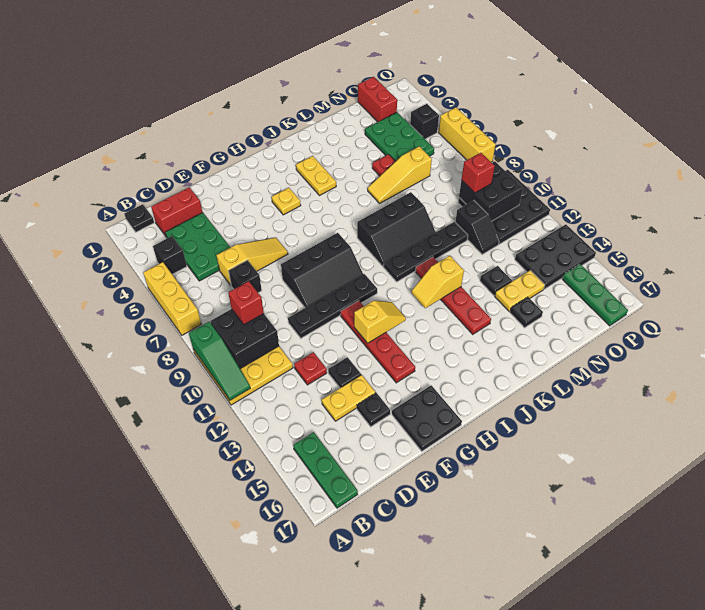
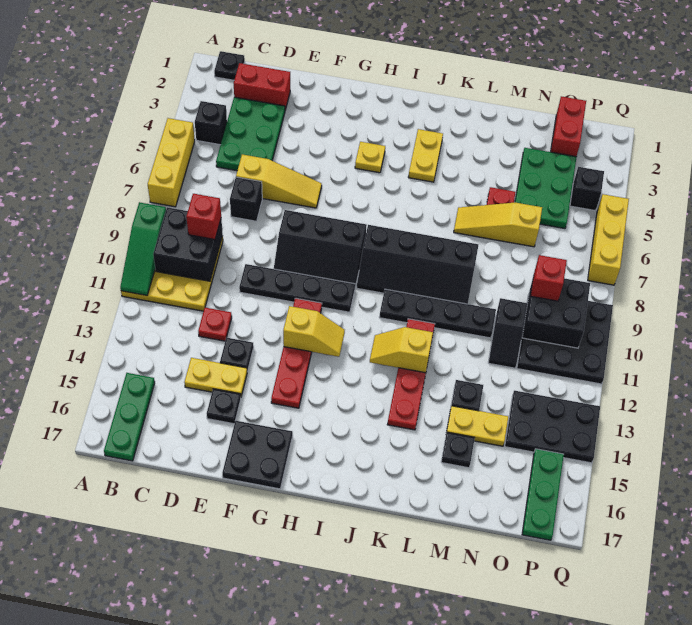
black 2x3 slope [357,192,436,267] -> black 2x4 slope [357,225,478,304]

